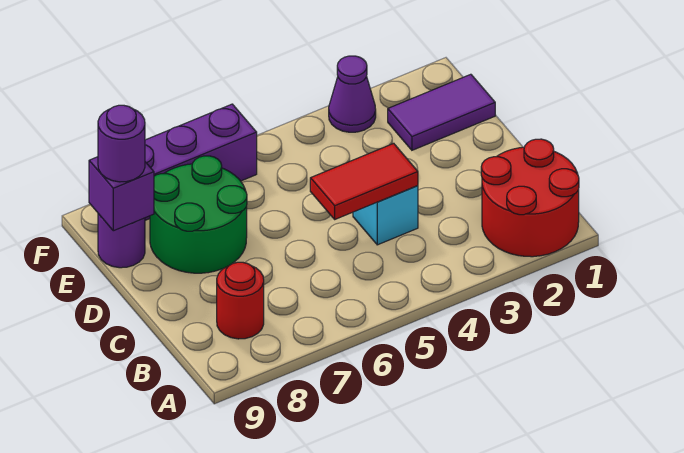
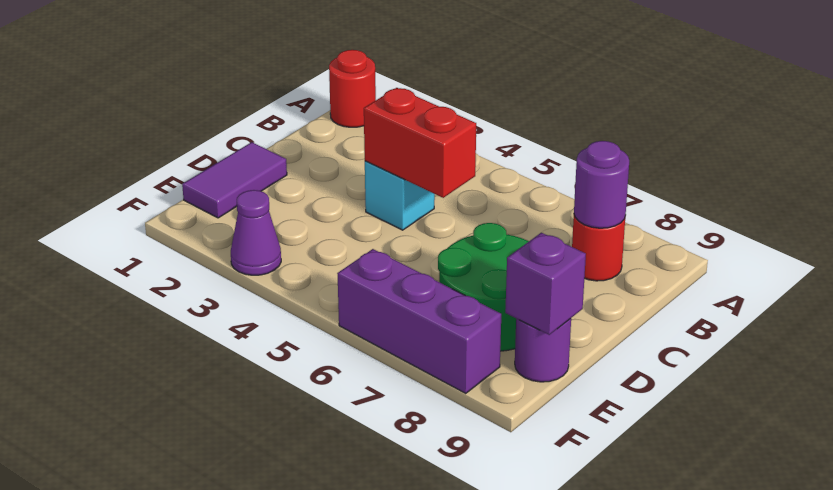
red 2x2 round brick [481,139,579,257] -> red 1x1 round brick [329,50,376,127]
red 1x2 tile [310,143,418,219] -> red 1x2 brick [364,88,476,198]
purple 1x2 tile [388,74,495,150] -> purple 1x2 tile turned to [182,142,287,218]
purple 1x1 round brick [98,105,145,182] -> purple 1x1 round brick moved to [574,141,629,228]

